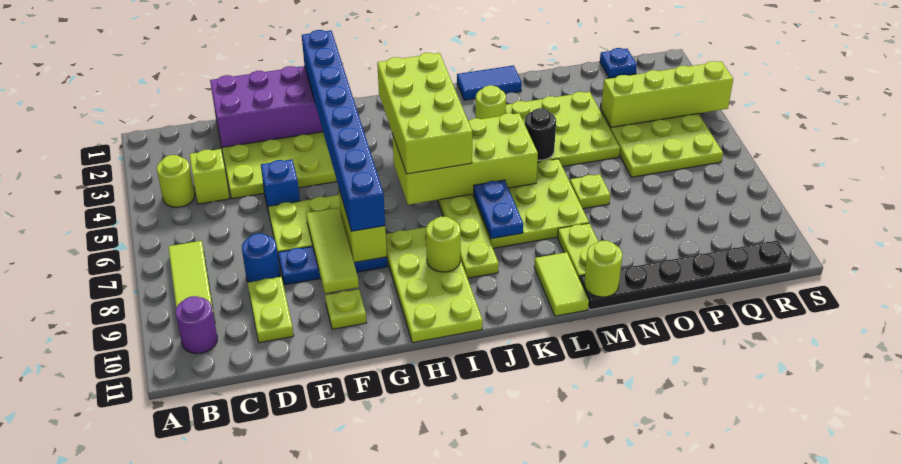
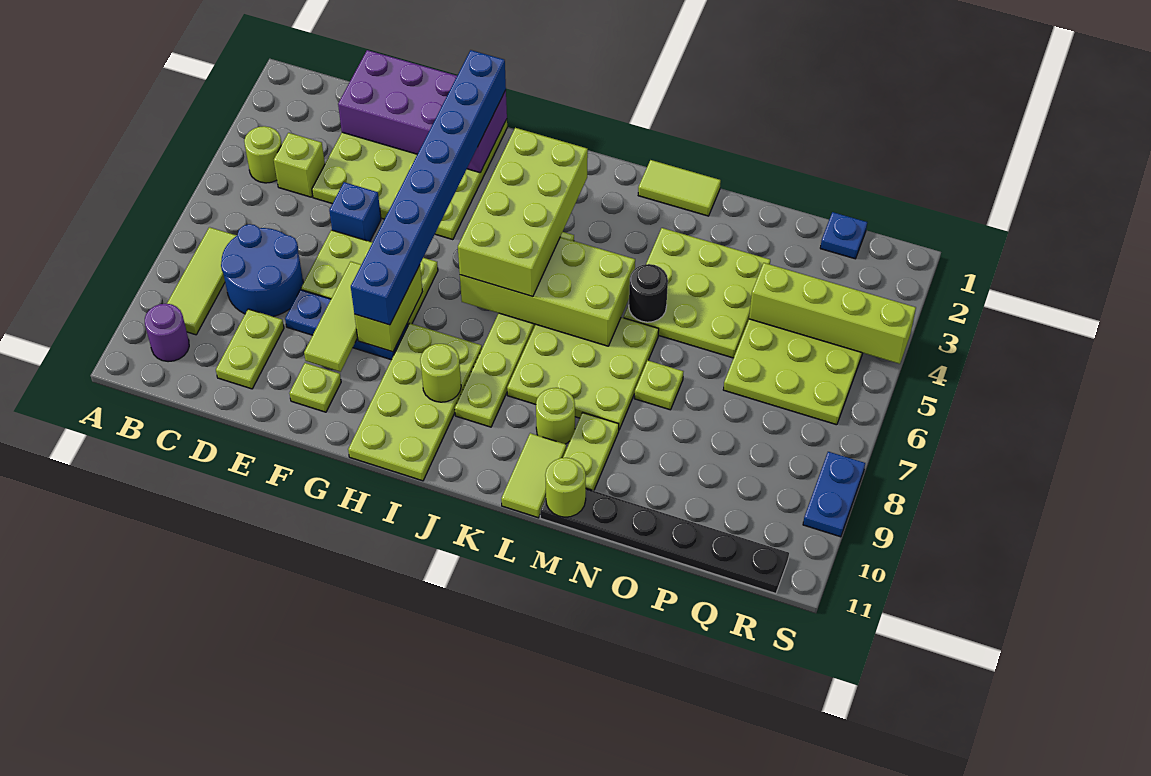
blue 1x1 round brick [242,233,280,282] -> blue 2x2 round brick [221,224,303,317]
blue 1x2 plate [474,180,523,239] -> blue 1x2 plate moved to [803,452,865,537]
blue 1x2 tile [457,65,522,100] -> lime 1x2 tile [638,160,721,216]
lime 1x1 round brick [476,85,506,119] -> lime 1x1 round brick moved to [536,388,575,444]

